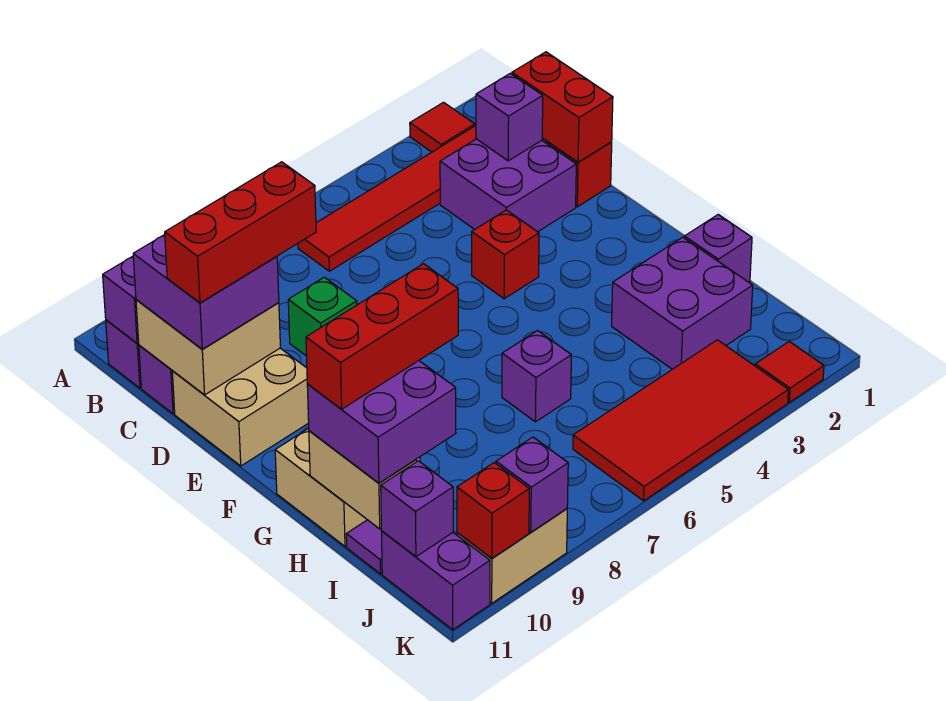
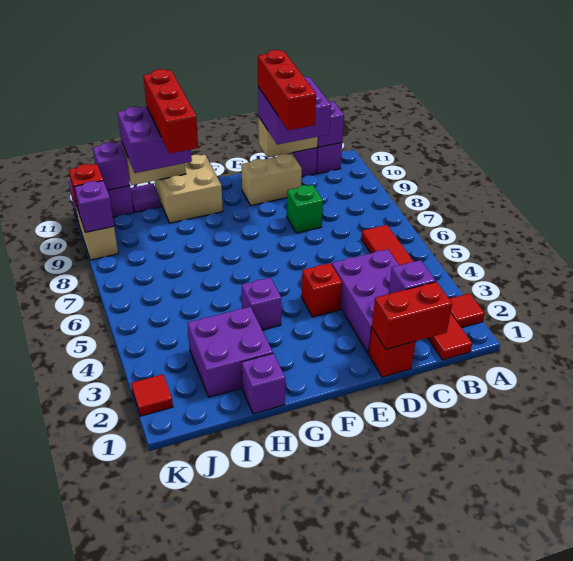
purple 2x2 brick [440,139,576,232] -> purple 2x3 brick [332,249,399,353]
tan 2x2 brick [136,300,280,395] -> tan 1x2 brick [258,116,318,158]
tan 2x2 brick [172,348,309,466] -> tan 1x2 brick [241,154,302,205]
purple 1x1 brick [502,331,571,422] -> purple 1x1 brick moved to [242,278,281,330]
red 2x4 tile [573,340,788,501] -> none

